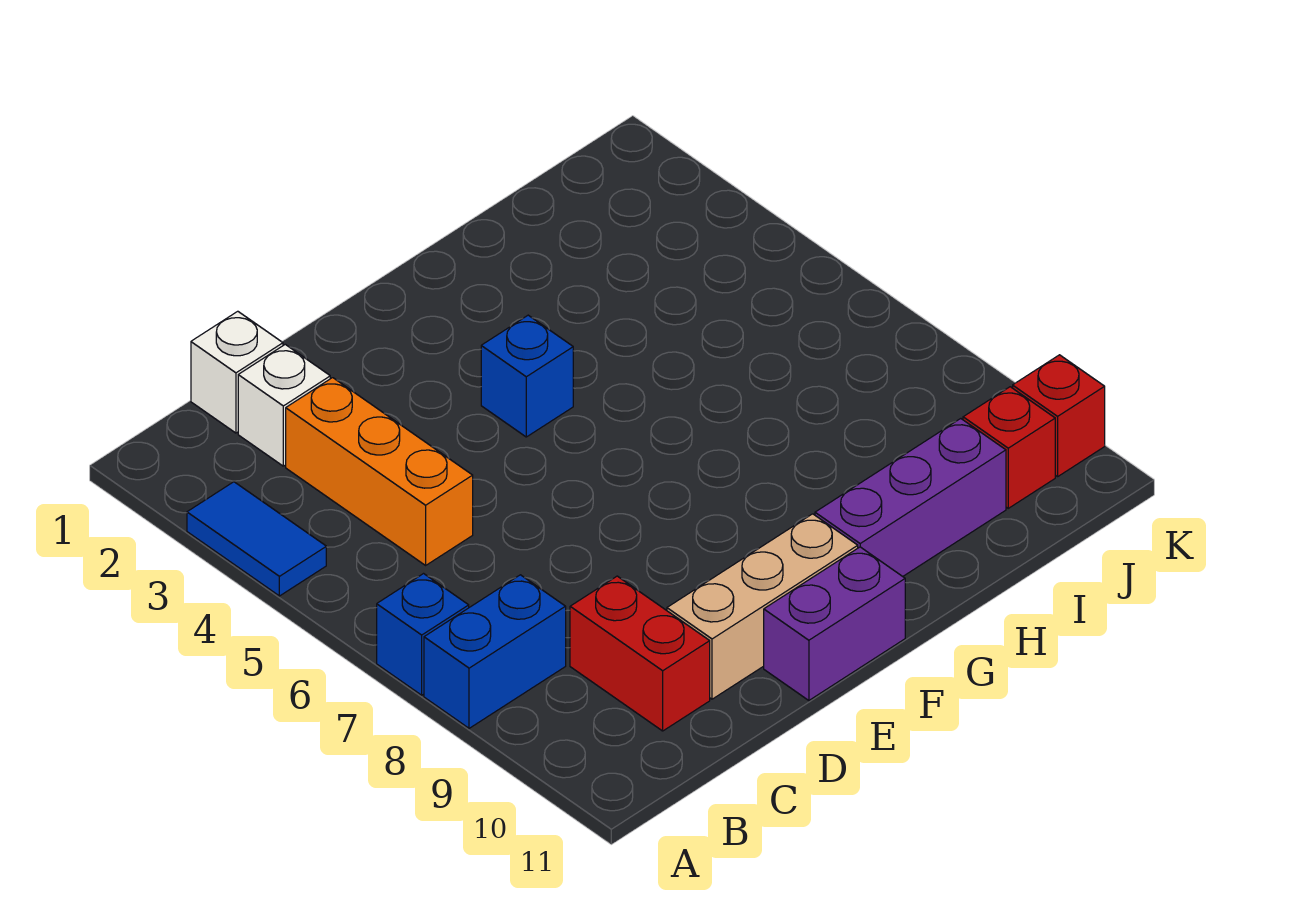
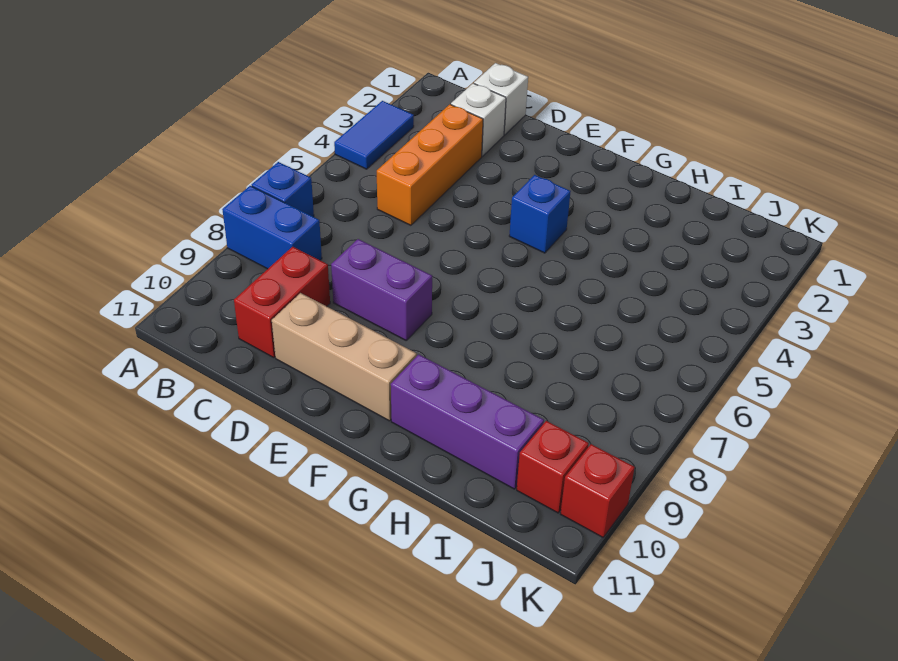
purple 1x2 brick [764,547,905,700] -> purple 1x2 brick moved to [331,239,432,340]

